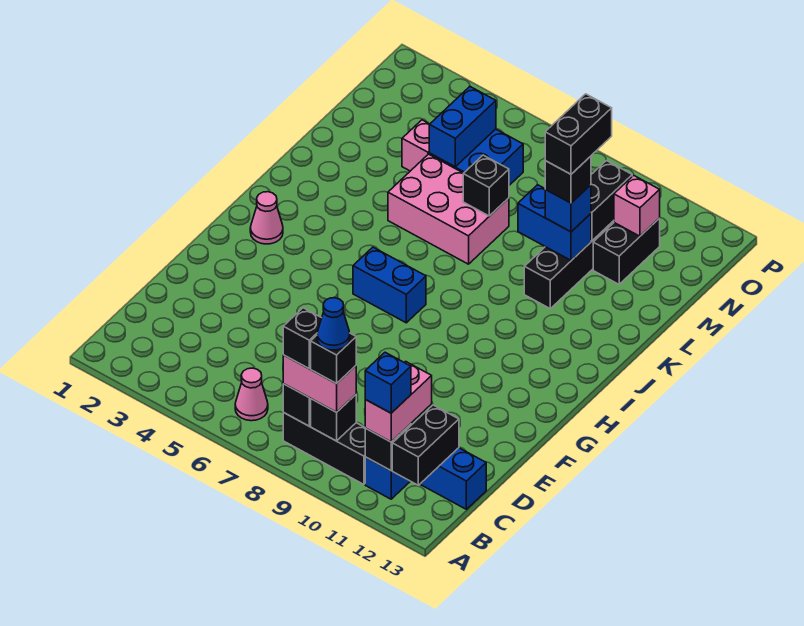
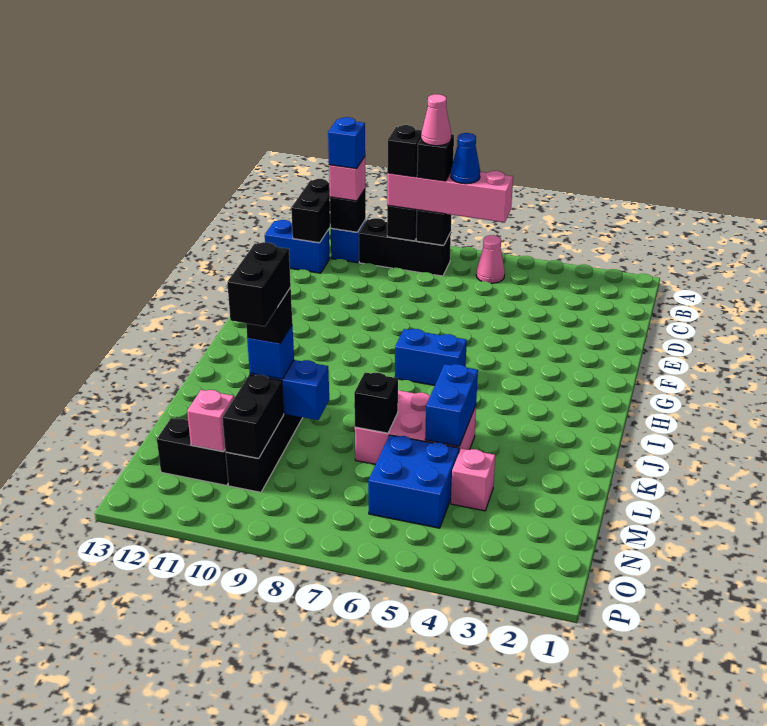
pink 1x2 brick [283,355,356,412] -> pink 1x4 brick [387,171,513,223]
blue 1x1 cone [317,298,350,350] -> blue 1x1 cone moved to [451,133,480,184]
pink 1x2 brick [365,361,432,442] -> pink 1x1 brick [329,157,365,201]
pink 1x1 cone [250,192,283,244] -> pink 1x1 cone moved to [421,94,451,146]
blue 1x2 brick [429,87,496,167] -> blue 1x2 brick moved to [425,364,478,446]
black 1x2 brick [593,218,660,284] -> black 1x2 brick turned to [157,418,228,485]

